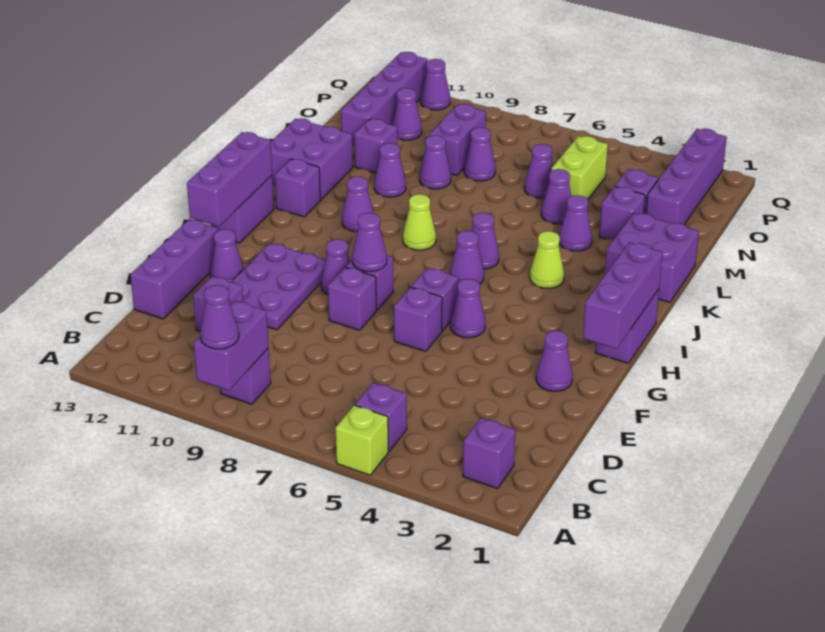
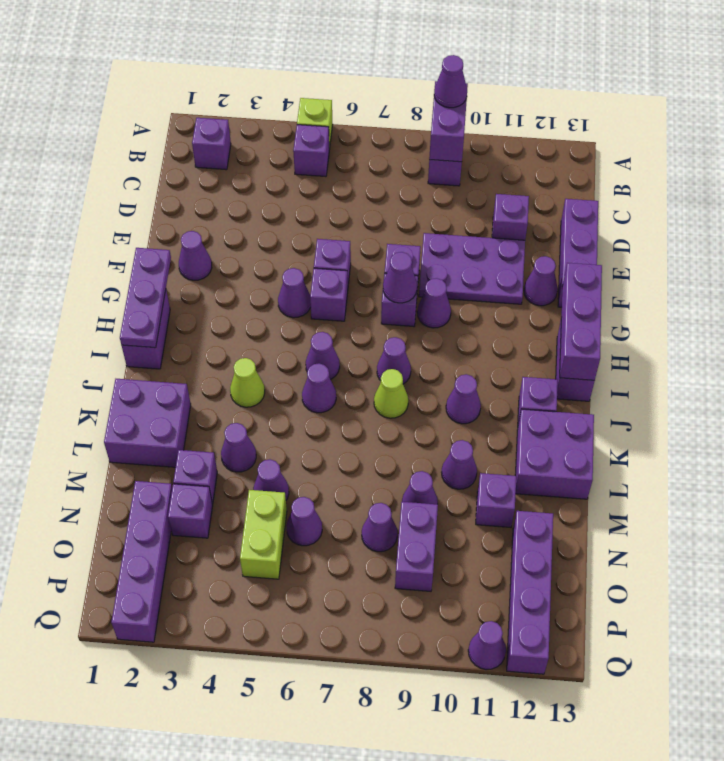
purple 2x3 plate [232,243,326,330] -> purple 2x3 plate turned to [419,233,525,304]
purple 1x3 brick [583,242,663,349] -> purple 1x3 plate [120,248,171,348]
purple 1x1 cone [392,88,422,140] -> purple 1x1 cone moved to [377,337,411,384]

